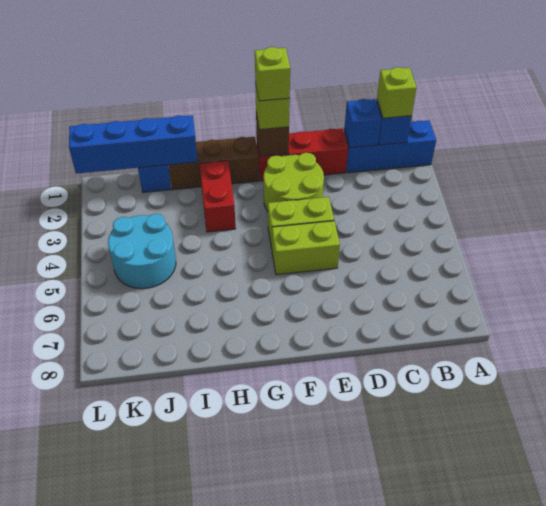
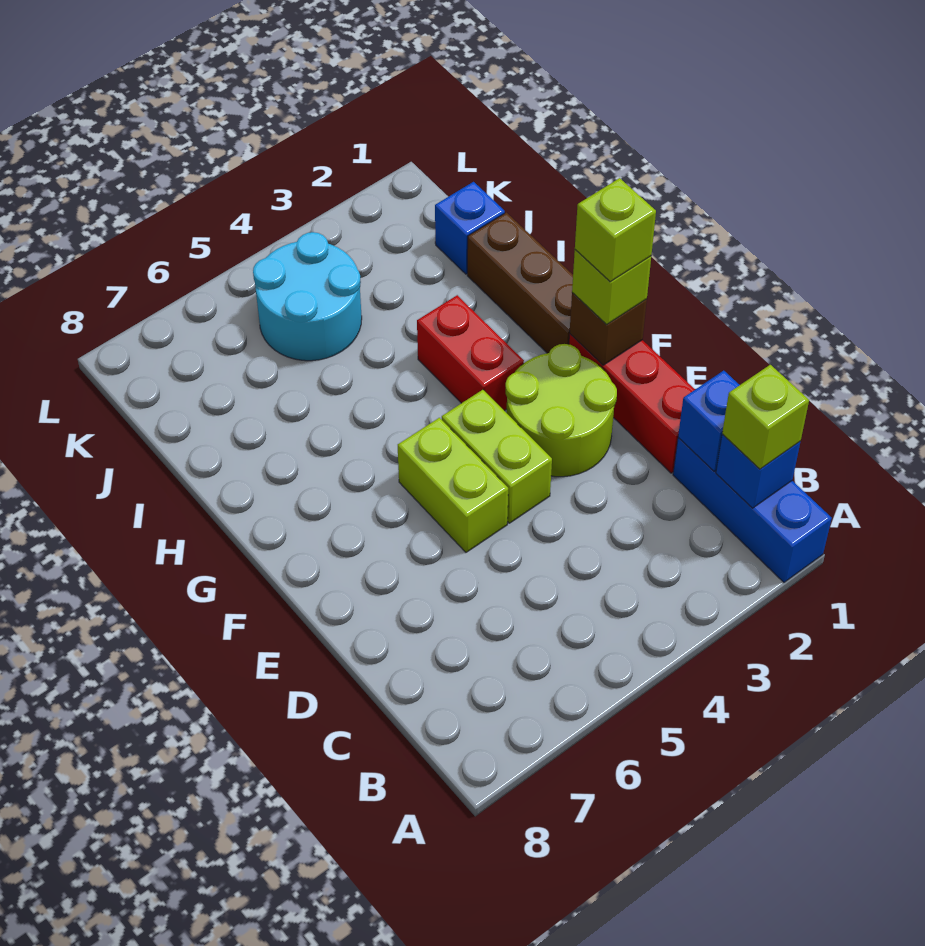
red 1x2 brick [200,161,236,232] -> red 1x2 brick turned to [417,295,524,411]
blue 1x4 brick [69,115,198,173] -> none

